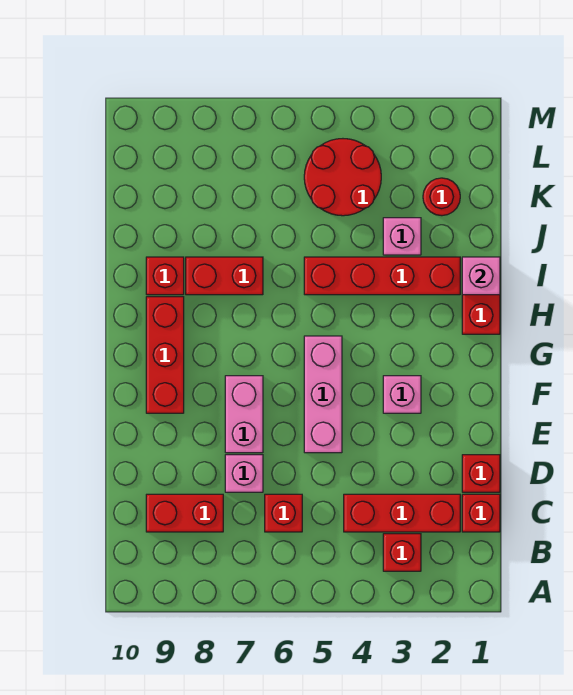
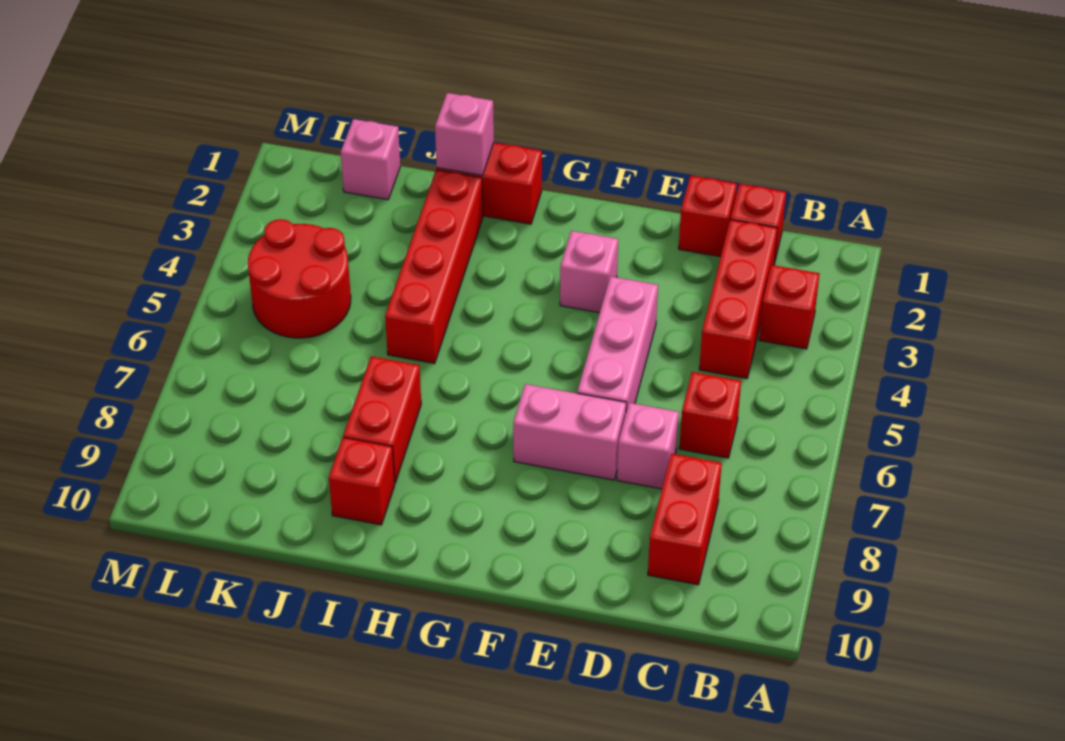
pink 1x3 brick [304,336,342,453] -> pink 1x3 brick turned to [577,276,658,412]
red 1x3 brick [146,297,184,413] -> none
pink 1x1 brick [383,218,421,255] -> pink 1x1 brick moved to [341,119,400,200]
red 1x1 round brick [423,178,460,216] -> none

